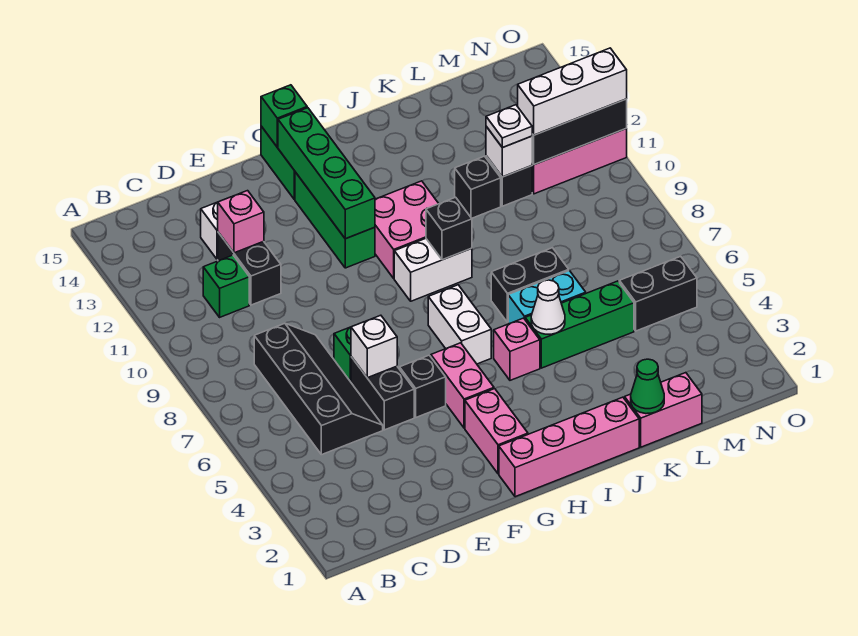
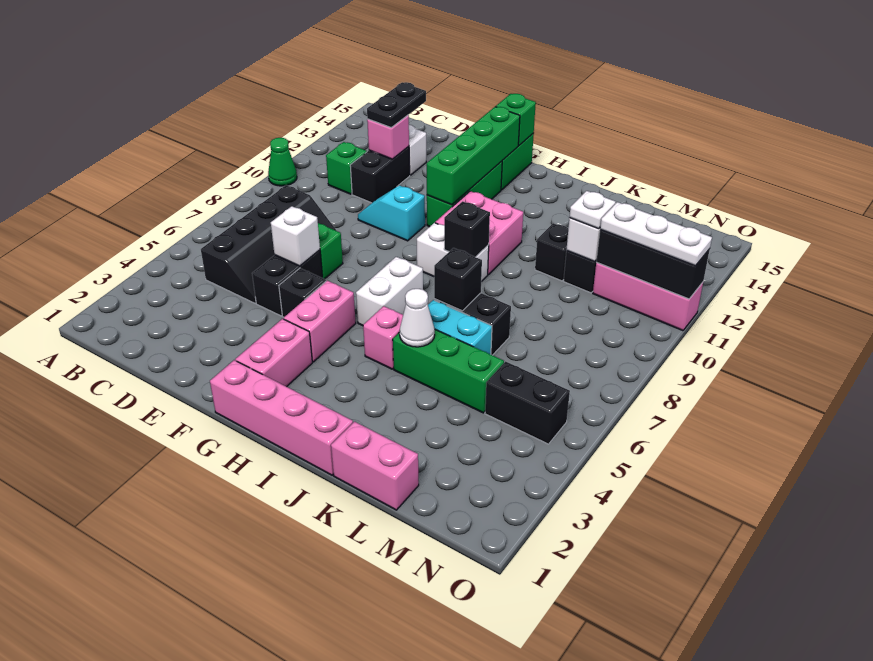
none -> black 1x2 plate [367,82,426,128]
none -> cyan 1x2 slope [358,185,425,241]
none -> black 1x1 brick [434,248,482,311]
green 1x1 cone [631,359,664,414] -> green 1x1 cone moved to [268,138,297,186]
white 1x3 brick [518,48,627,135] -> white 1x3 plate [600,202,712,266]

